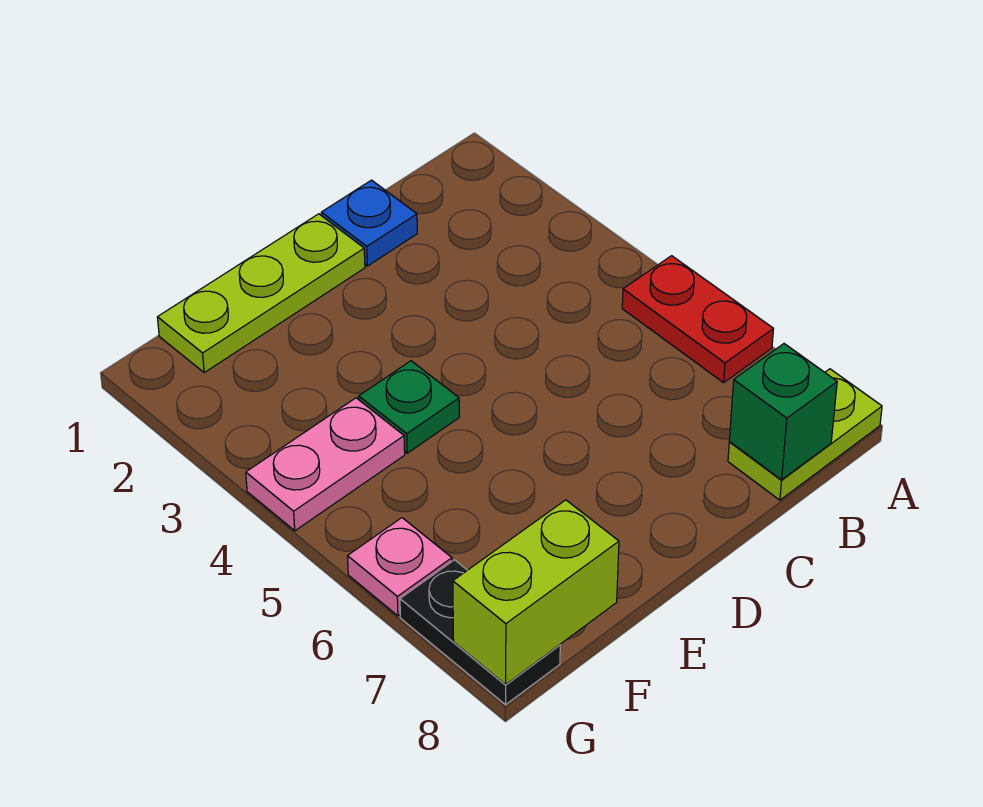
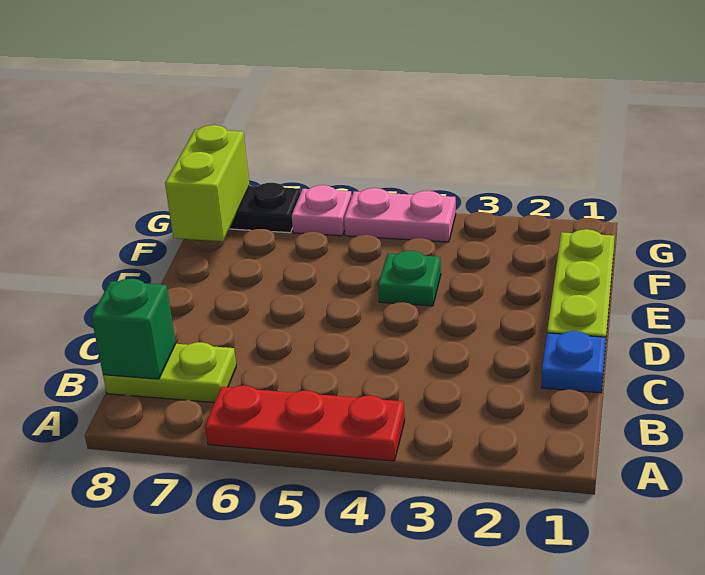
red 1x2 plate [622,256,773,383] -> red 1x3 plate [205,386,405,461]
lime 1x2 plate [728,369,882,500] -> lime 1x2 plate turned to [103,342,236,403]
pink 1x2 plate [246,398,405,531] -> pink 1x2 plate turned to [344,188,456,242]

